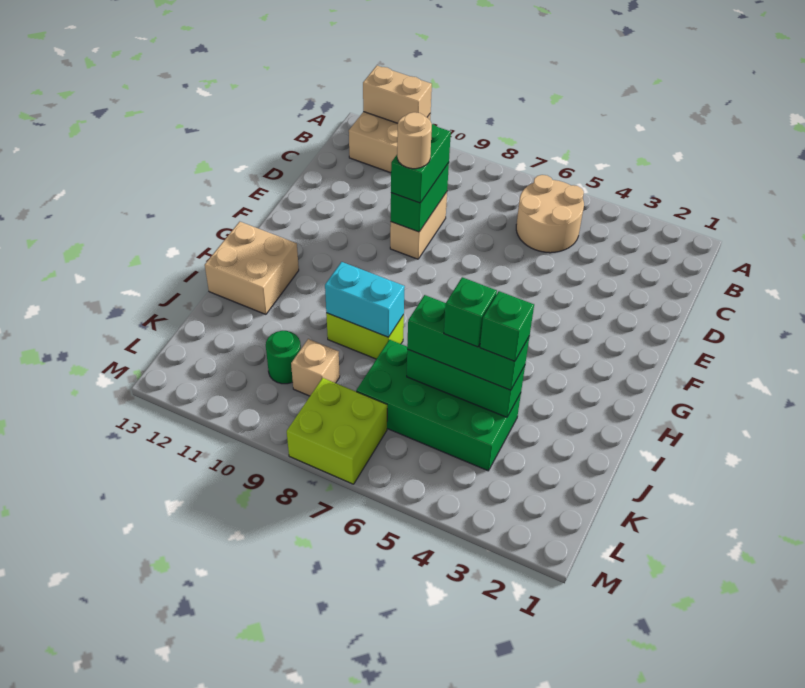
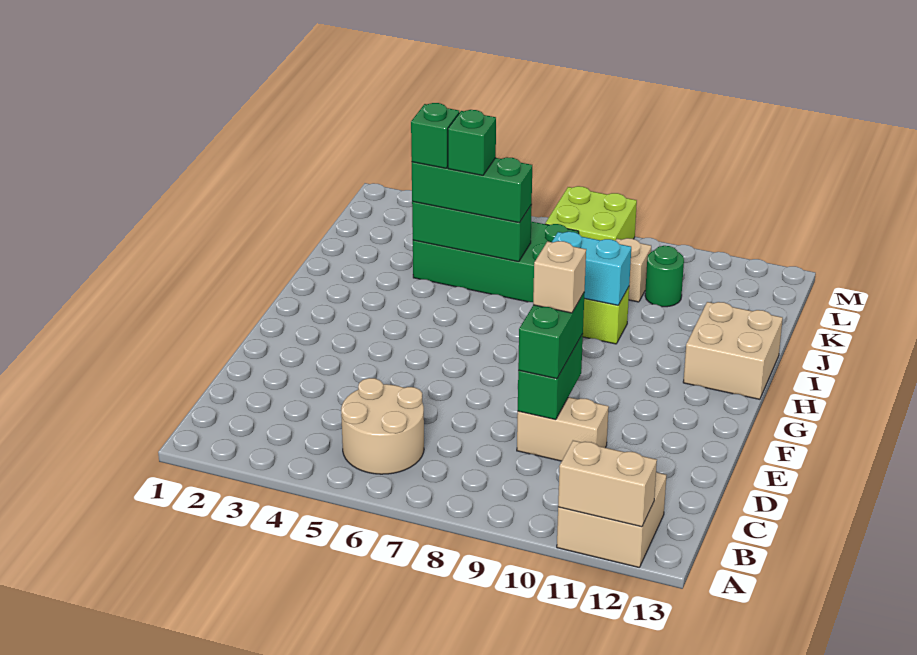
tan 1x2 brick [390,192,447,259] -> tan 1x2 brick turned to [517,397,609,461]
tan 1x1 round brick [397,112,432,169] -> tan 1x1 brick [533,241,586,313]

